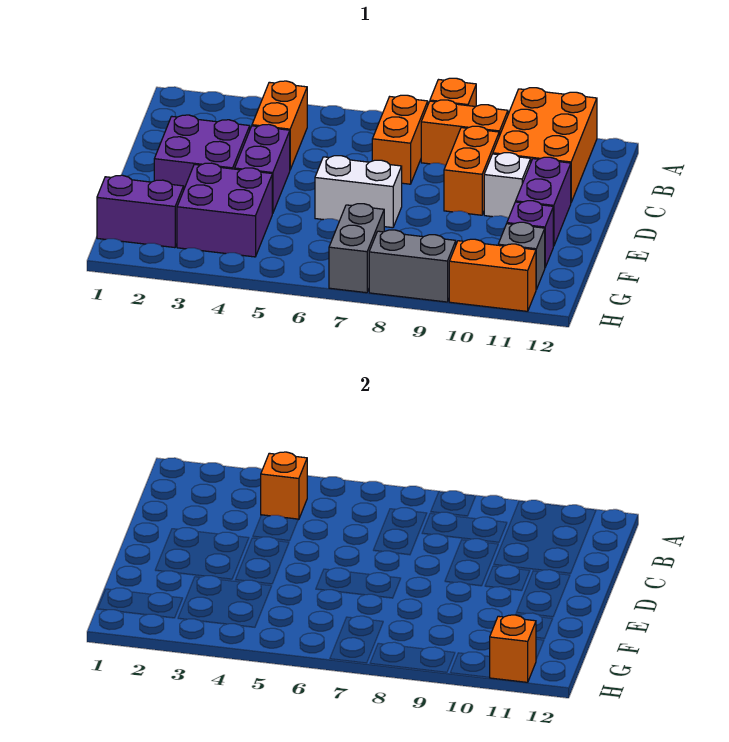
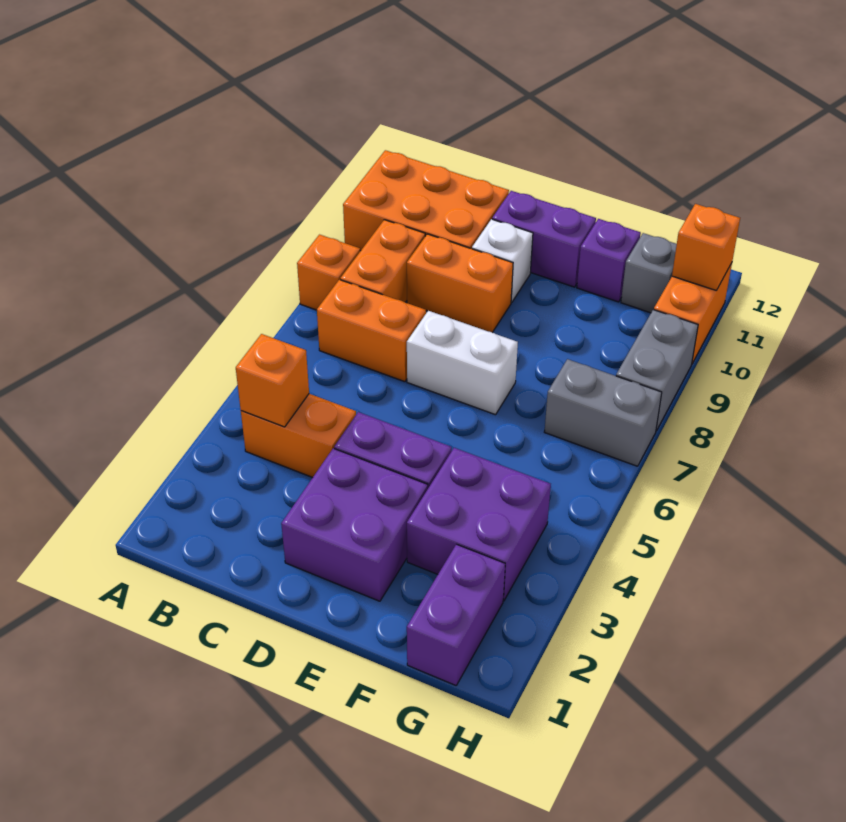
white 1x2 brick [315,156,402,228] -> white 1x2 brick turned to [407,311,518,415]

